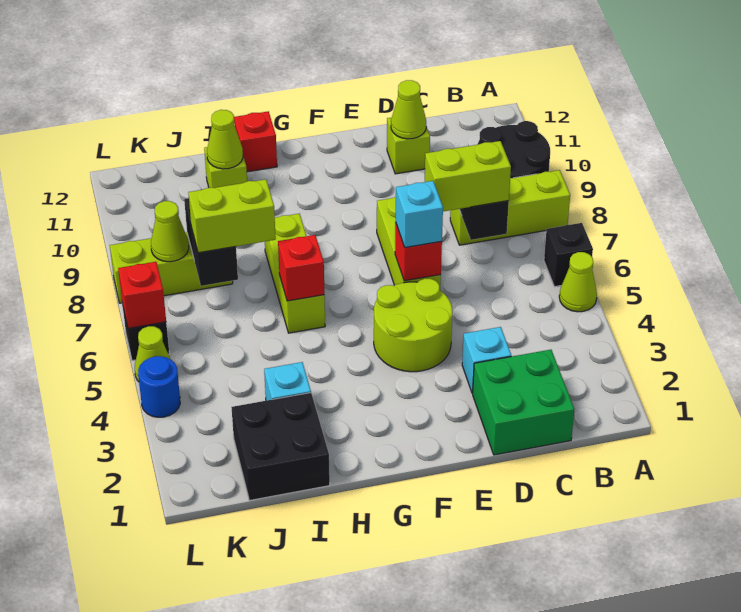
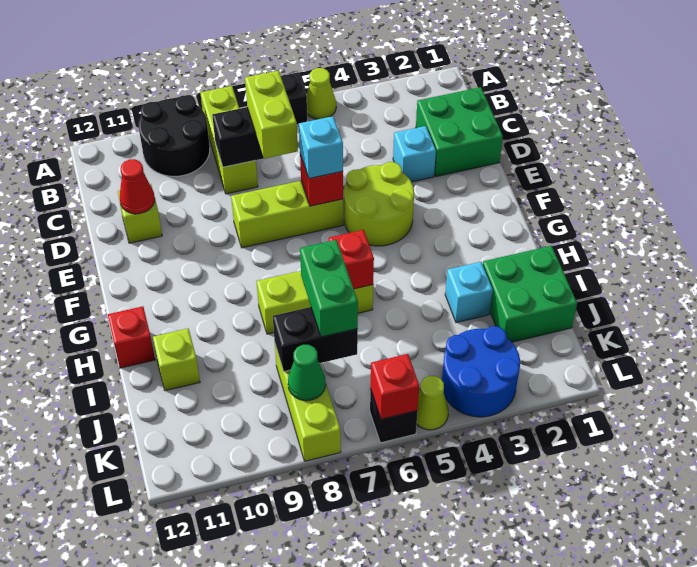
lime 1x1 cone [391,80,426,139] -> red 1x1 cone [120,159,155,214]
black 2x2 brick [232,393,330,500] -> green 2x2 brick [483,246,577,342]
lime 1x2 brick [188,179,276,253] -> green 1x2 brick [300,240,358,337]
lime 1x1 cone [207,110,243,169] -> none
lime 1x1 cone [151,201,189,262] -> green 1x1 cone [288,345,326,401]
blue 1x1 round brick [138,356,180,417] -> blue 2x2 round brick [442,326,520,417]

